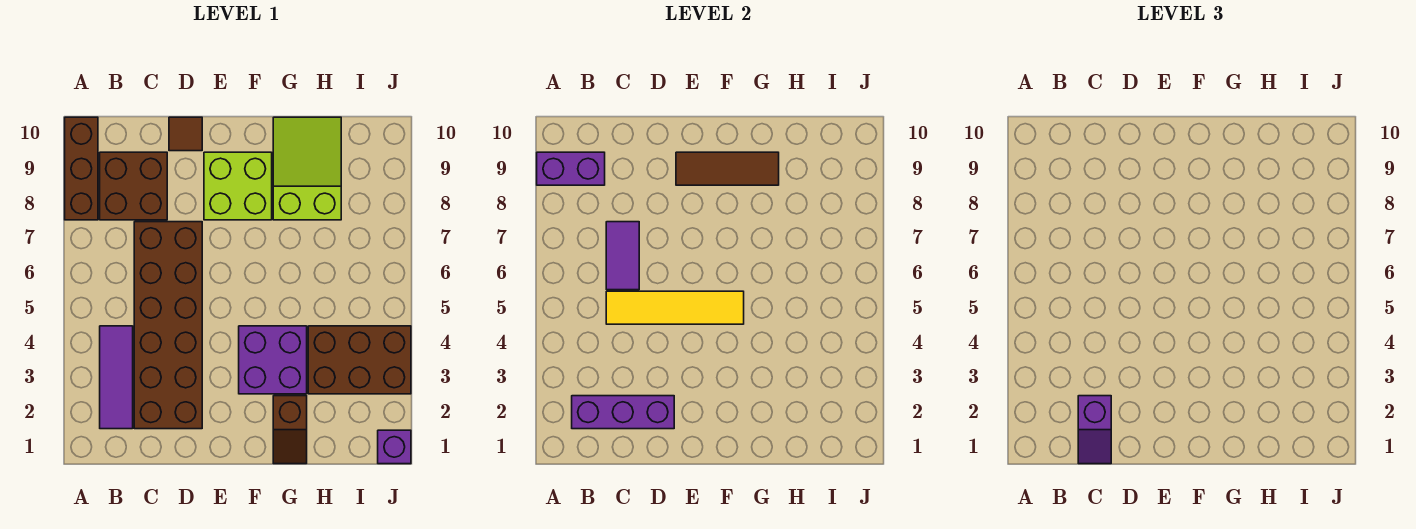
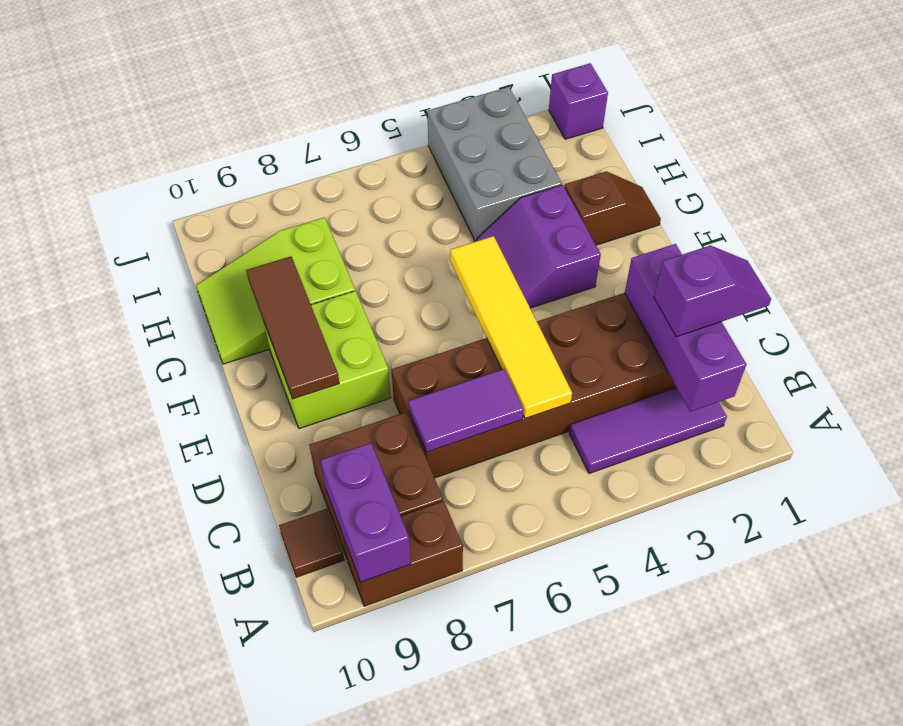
brown 1x3 brick [65,117,98,220] -> brown 1x2 brick [344,501,463,606]
brown 1x1 tile [169,117,202,151] -> brown 1x1 tile moved to [279,509,344,577]
purple 2x2 brick [239,326,307,394] -> purple 2x2 slope [477,185,601,308]
brown 2x3 brick [308,326,411,394] -> grey 2x3 brick [428,87,562,242]

